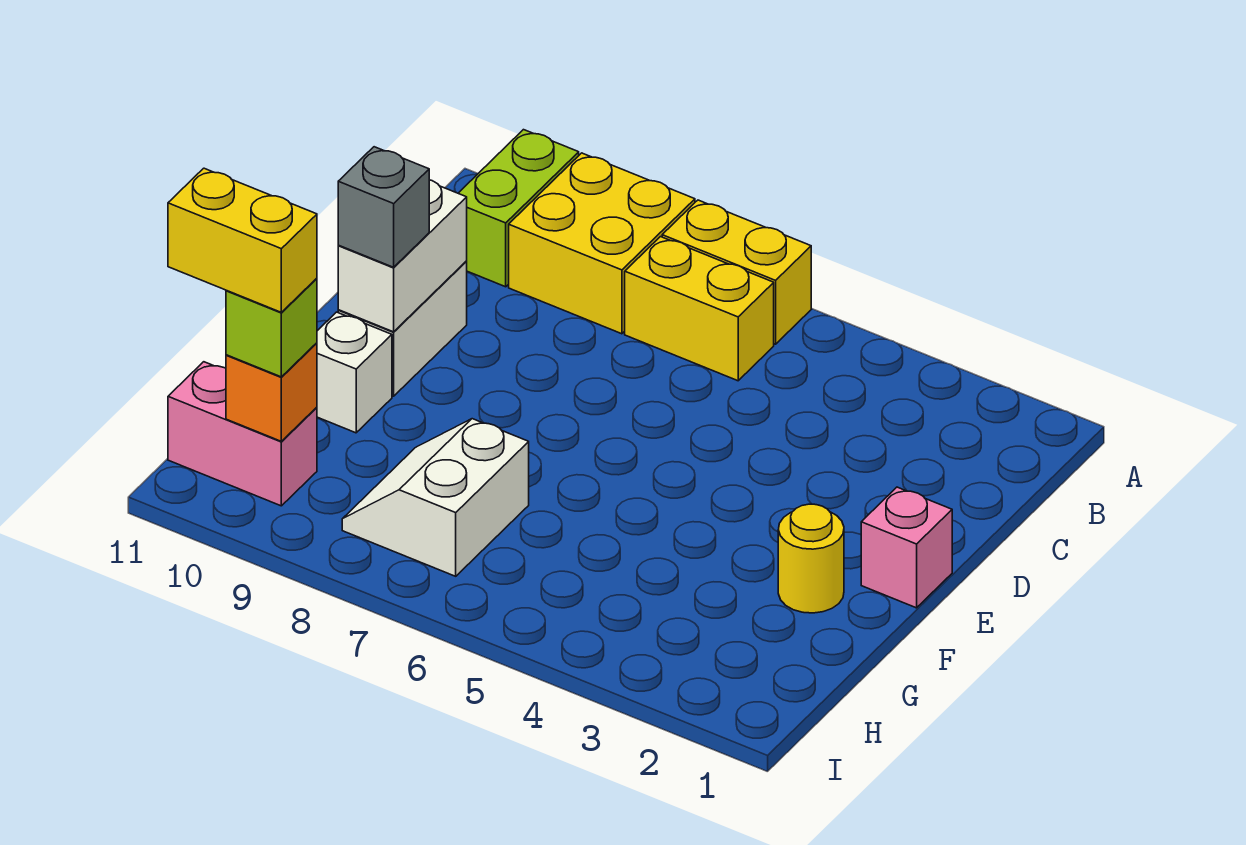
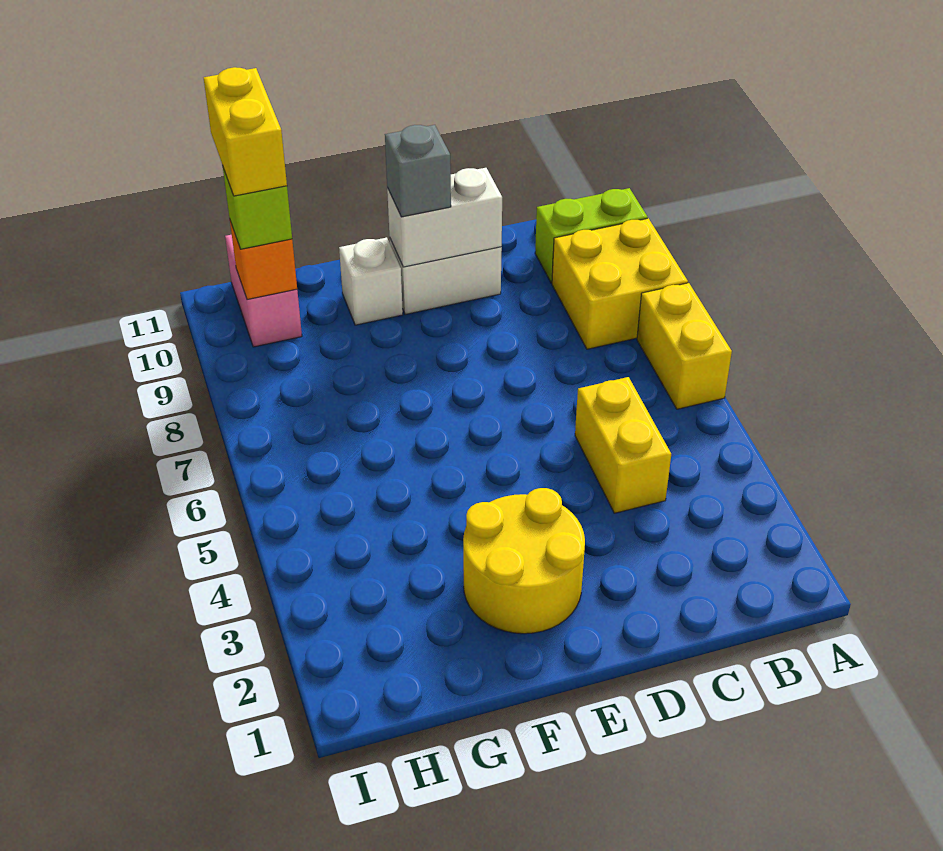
yellow 1x2 brick [625,237,774,381] -> yellow 1x2 brick moved to [575,377,671,513]
pink 1x1 brick [861,487,952,608] -> none
yellow 1x1 round brick [778,504,844,613] -> yellow 2x2 round brick [463,488,585,634]
white 2x2 slope [342,419,529,576] -> none

